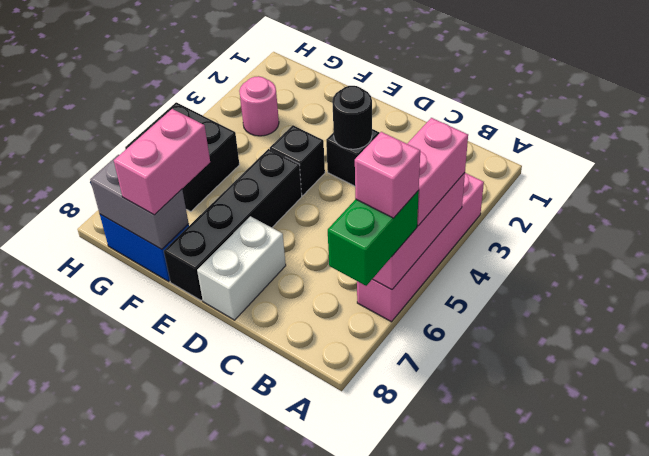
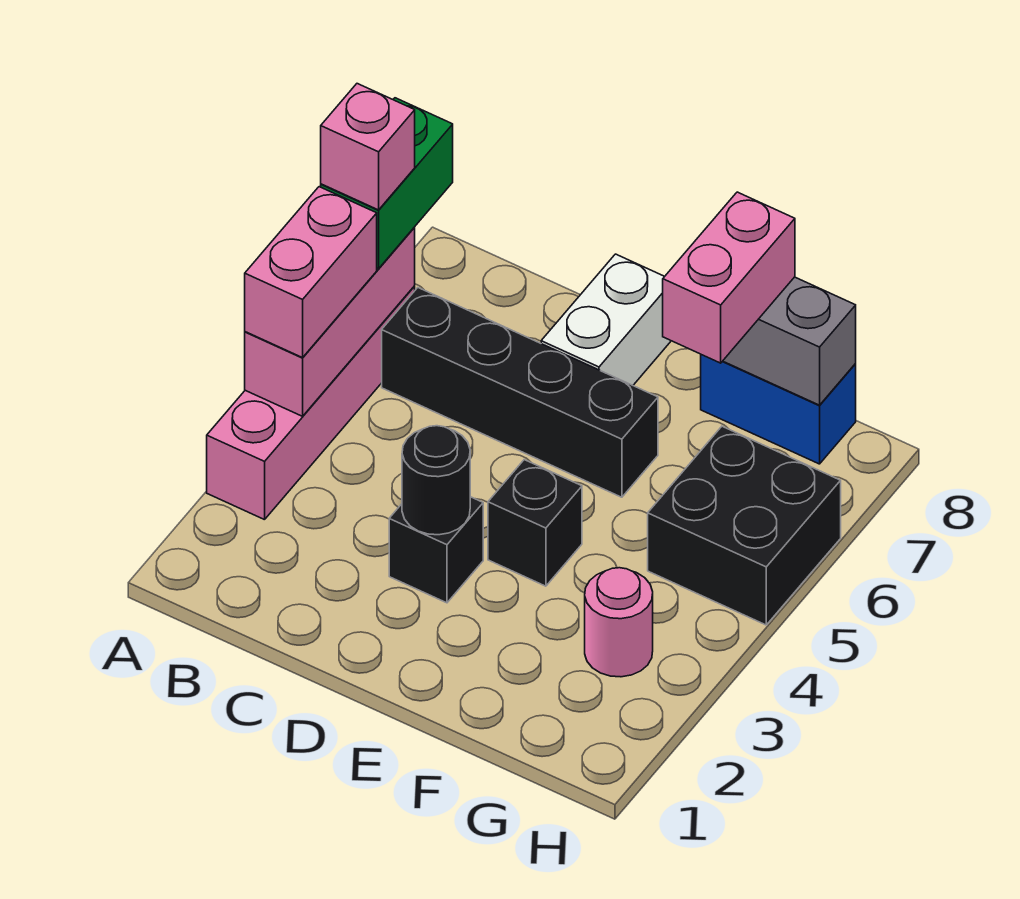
black 1x4 brick [164,149,302,300] -> black 1x4 brick turned to [382,288,658,497]

